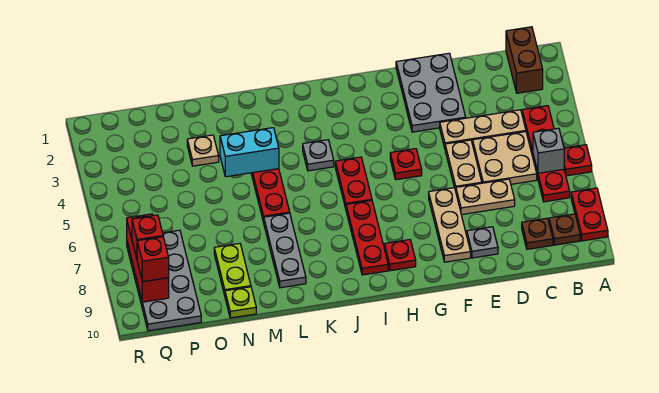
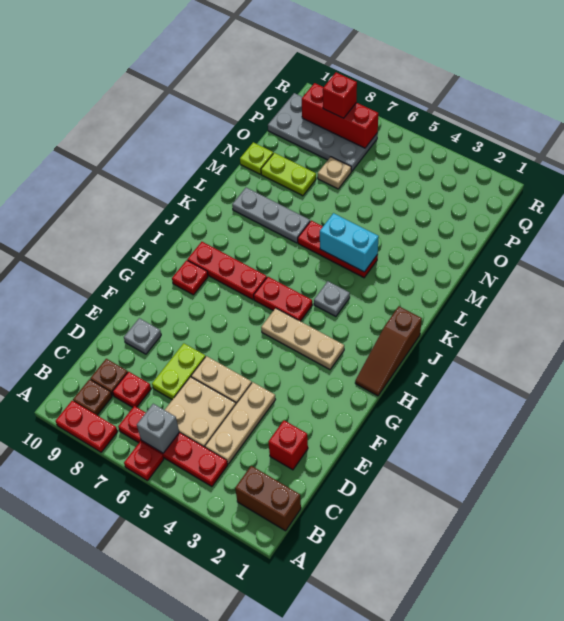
tan 1x2 plate [456,179,515,215] -> lime 1x2 plate [152,343,205,400]
grey 2x3 plate [396,53,466,132] -> none
tan 1x3 plate [429,188,471,262] -> tan 1x3 plate moved to [261,308,344,369]
red 1x1 plate [390,149,422,180] -> red 1x1 plate moved to [113,372,151,407]
none -> brown 1x3 slope [355,306,422,396]
cyan 1x2 brick [220,128,279,177] -> cyan 1x2 brick turned to [320,213,379,272]
tan 1x1 plate [187,135,219,166] -> tan 1x1 plate moved to [318,157,352,189]
red 1x1 brick [137,237,169,282] -> red 1x1 brick moved to [268,420,308,470]

